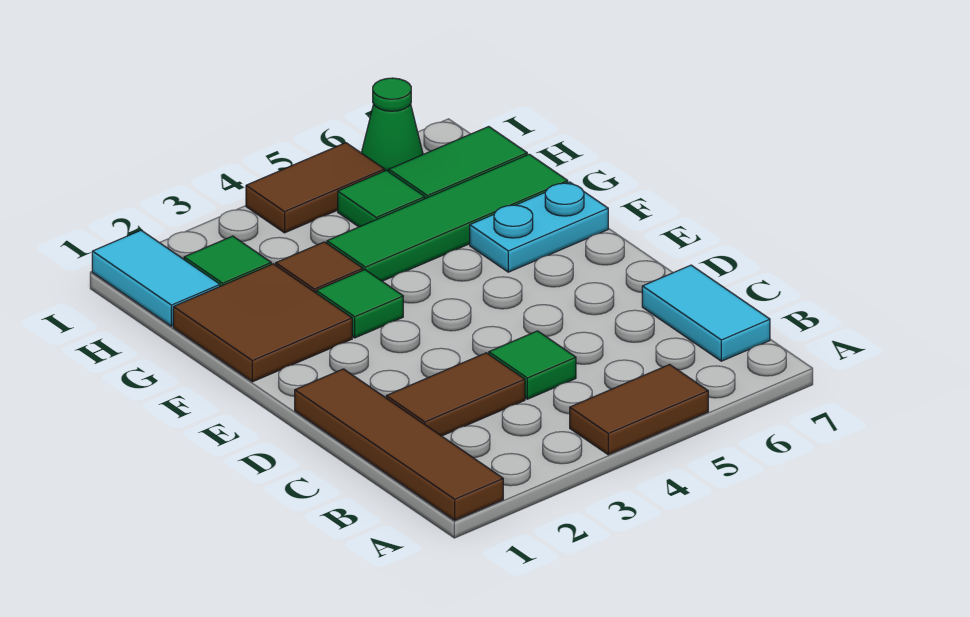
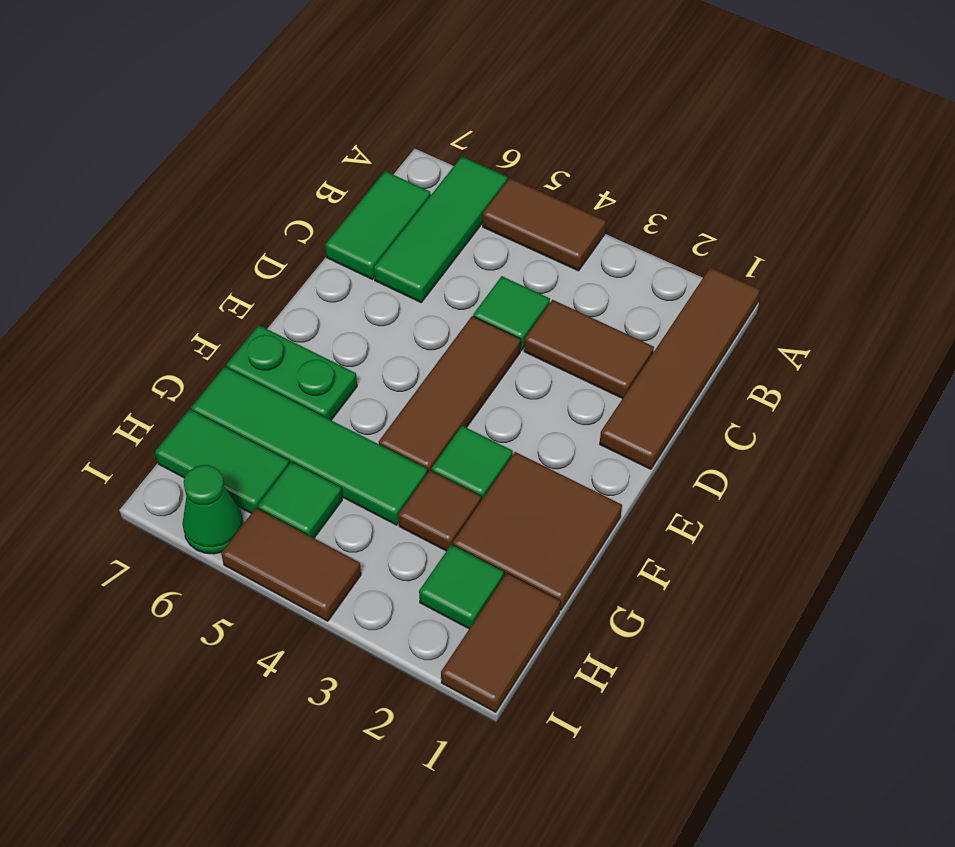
none -> green 1x3 tile [374,157,507,302]
cyan 1x2 tile [642,265,770,361] -> green 1x2 tile [325,171,431,279]
none -> brown 1x3 tile [379,316,521,473]
cyan 1x2 plate [470,182,608,272] -> green 1x2 plate [226,325,357,420]
cyan 1x2 tile [92,230,220,326] -> brown 1x2 tile [441,573,560,712]

